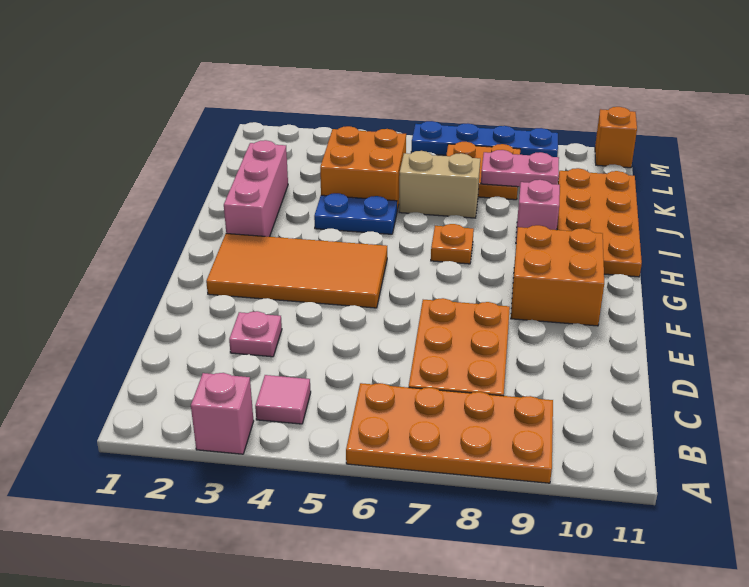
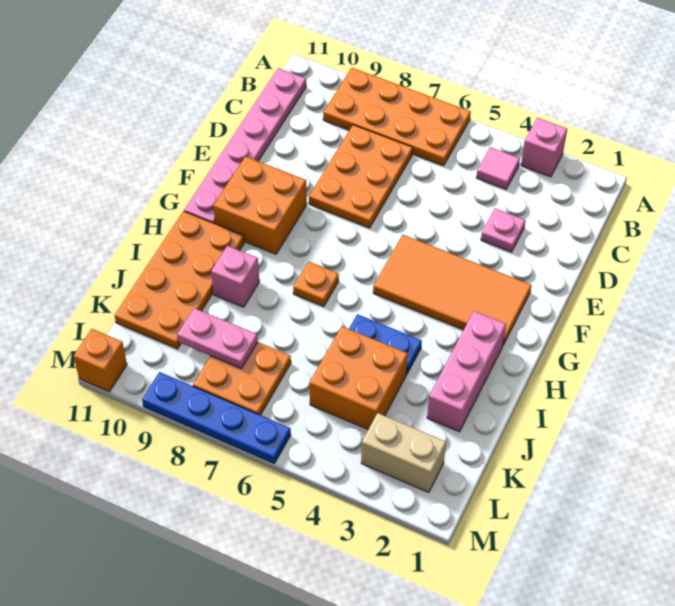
none -> pink 1x6 plate [184,68,306,224]
tan 1x2 brick [399,151,480,218] -> tan 1x2 brick moved to [361,413,446,492]

